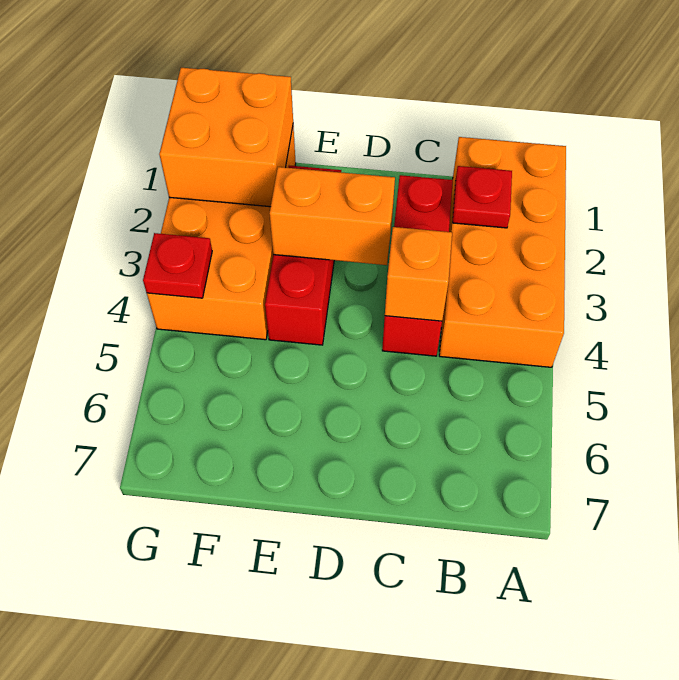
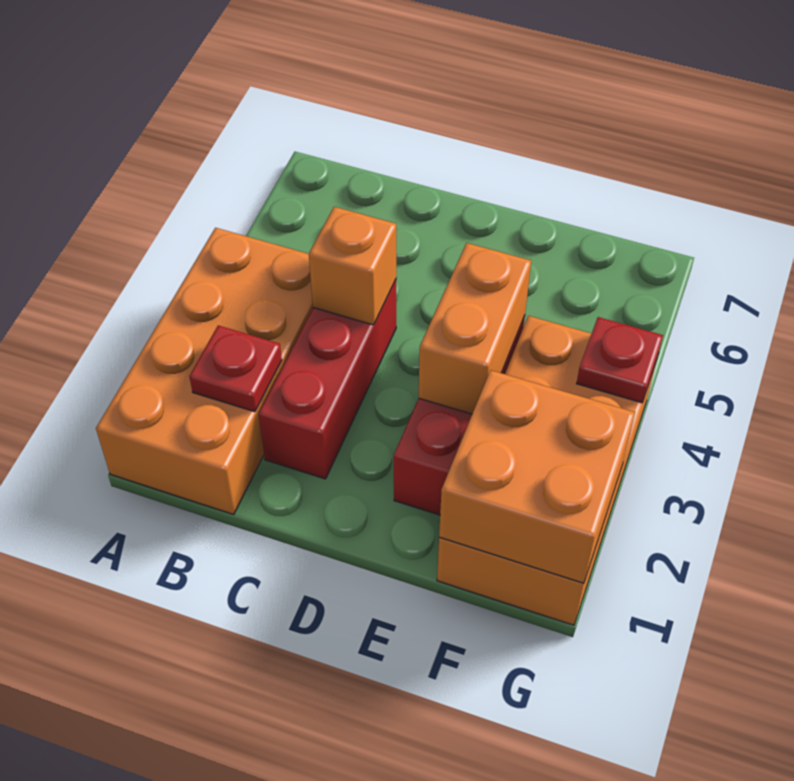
orange 1x2 brick [270,167,395,265] -> orange 1x2 brick turned to [419,243,531,414]

